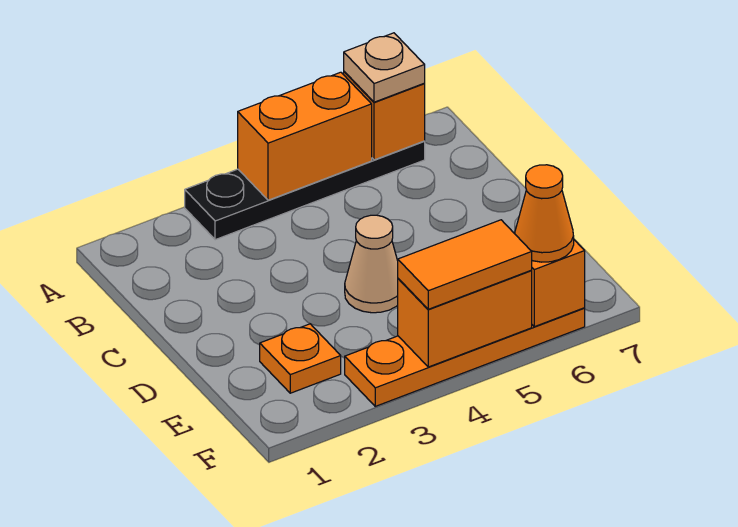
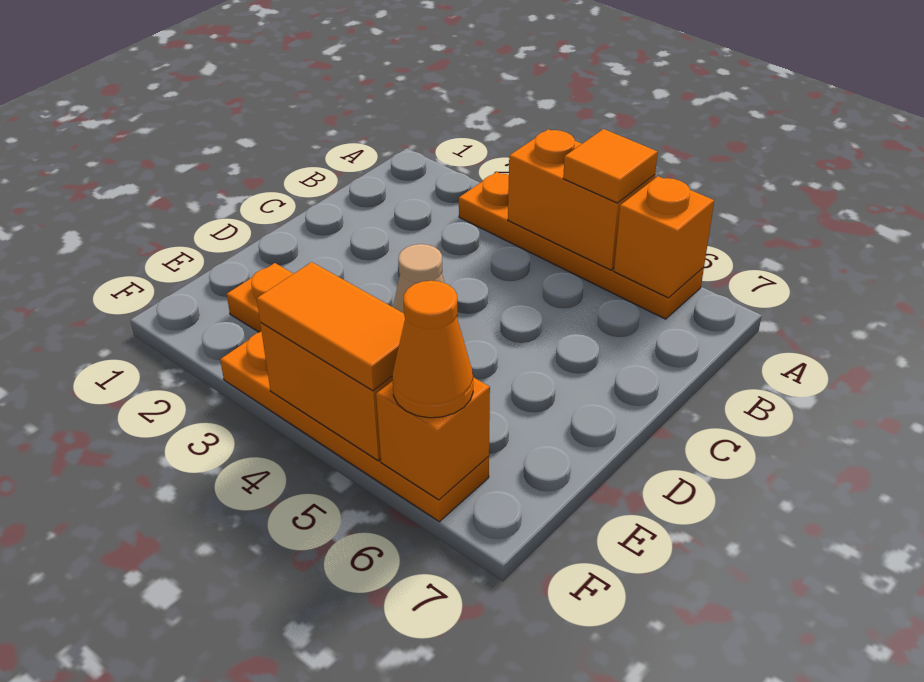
black 1x4 plate [185,141,425,240] -> orange 1x4 plate [459,172,704,319]
none -> orange 1x1 tile [563,129,658,203]
tan 1x1 plate [344,33,425,102] -> none

